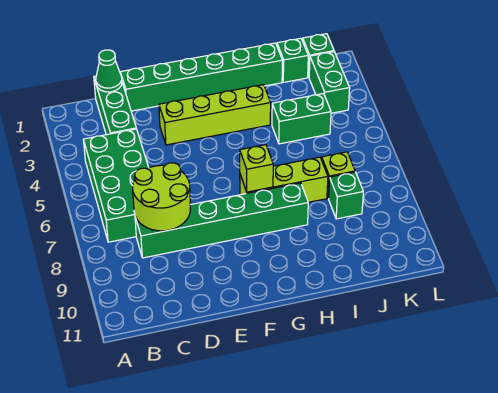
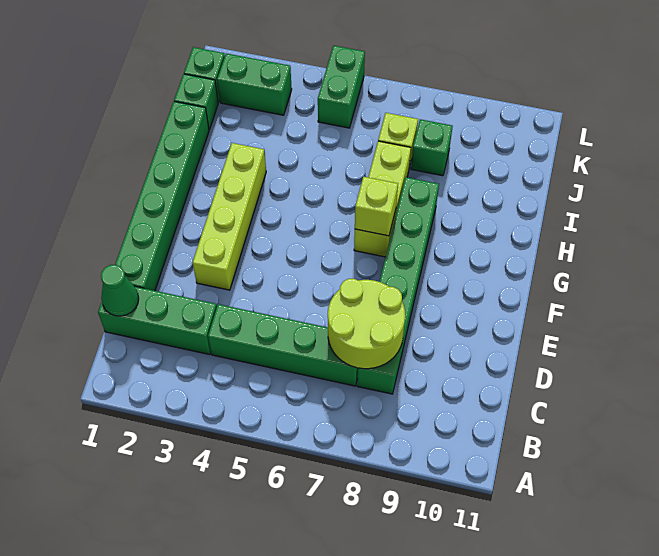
green 2x4 brick [83,129,149,242] -> green 1x4 brick [208,304,358,386]
green 1x2 brick [272,94,331,144] -> green 1x2 brick moved to [318,46,365,128]

